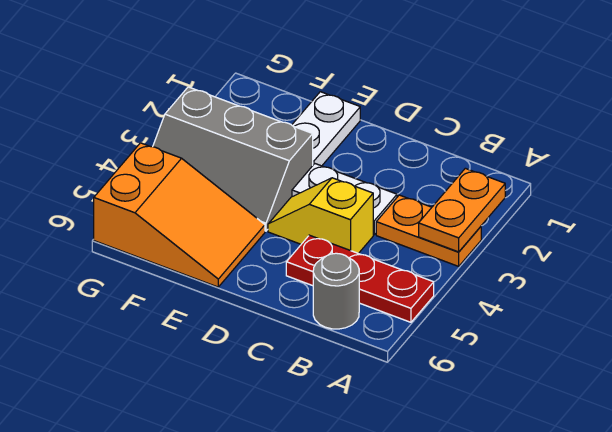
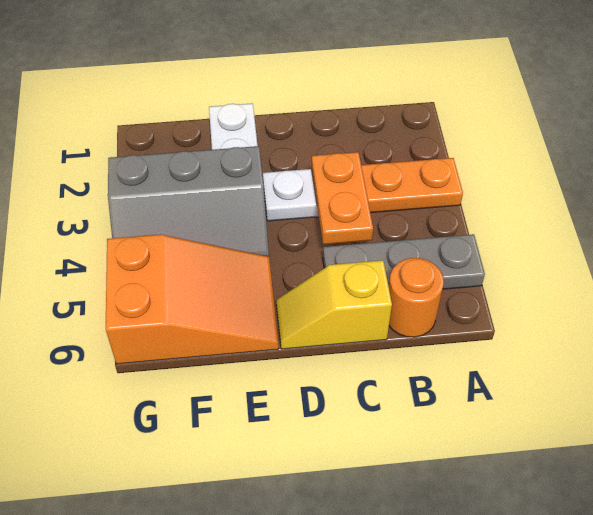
orange 1x2 plate [419,168,505,252] -> orange 1x2 plate moved to [312,152,373,244]
red 1x3 plate [286,235,434,322] -> grey 1x3 plate [323,234,485,289]
grey 1x1 round brick [313,253,359,329] -> orange 1x1 round brick [389,258,444,337]
yellow 1x2 slope [268,178,373,254] -> yellow 1x2 slope moved to [276,260,392,349]

